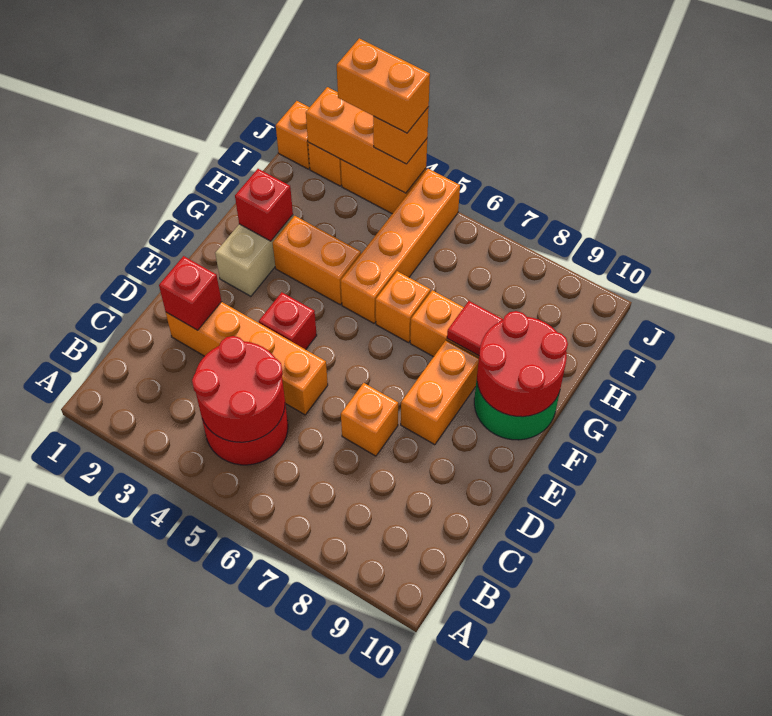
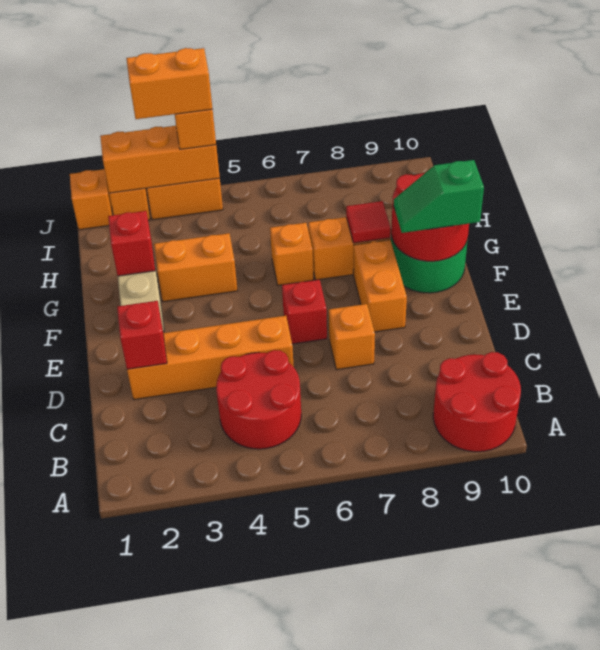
red 2x2 round brick [192,336,285,442] -> red 2x2 round brick moved to [433,352,521,452]
red 1x1 brick [259,292,317,350] -> red 1x1 brick moved to [282,280,327,344]
none -> green 1x2 slope [394,160,484,233]
orange 1x4 brick [341,169,460,323] -> none

